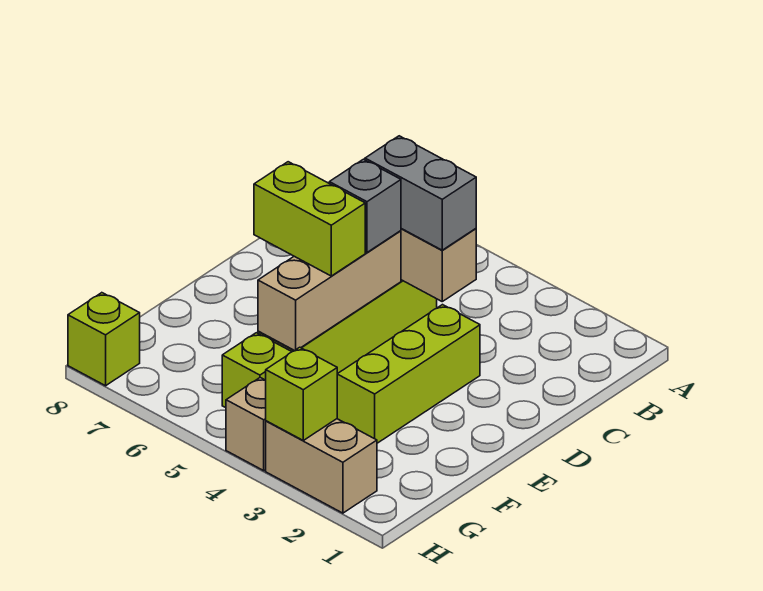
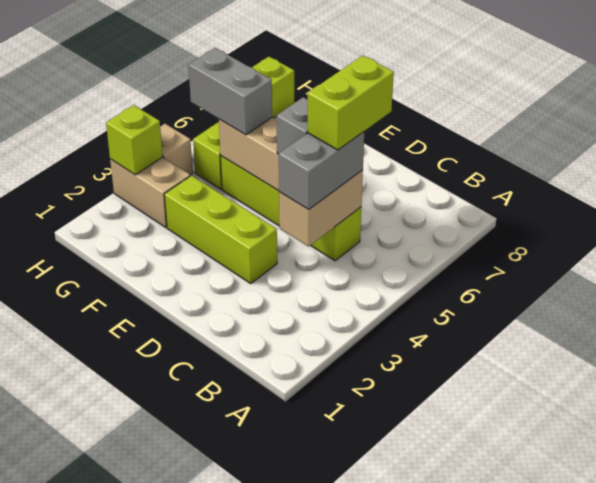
lime 1x2 brick [254,162,365,276] -> lime 1x2 brick moved to [308,56,394,150]
none -> grey 1x2 brick [188,48,272,135]
tan 1x2 brick [266,419,377,513] -> tan 1x2 brick turned to [110,157,190,228]

